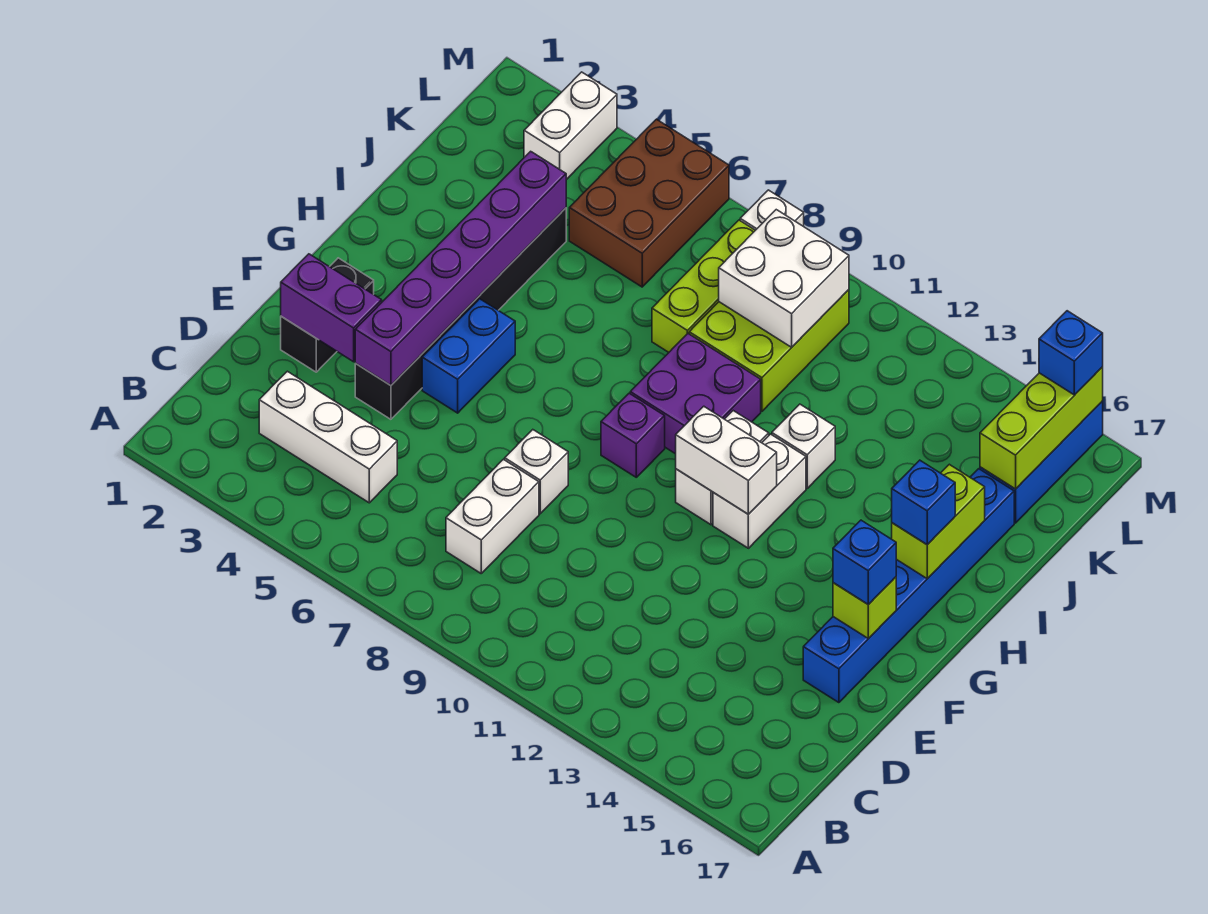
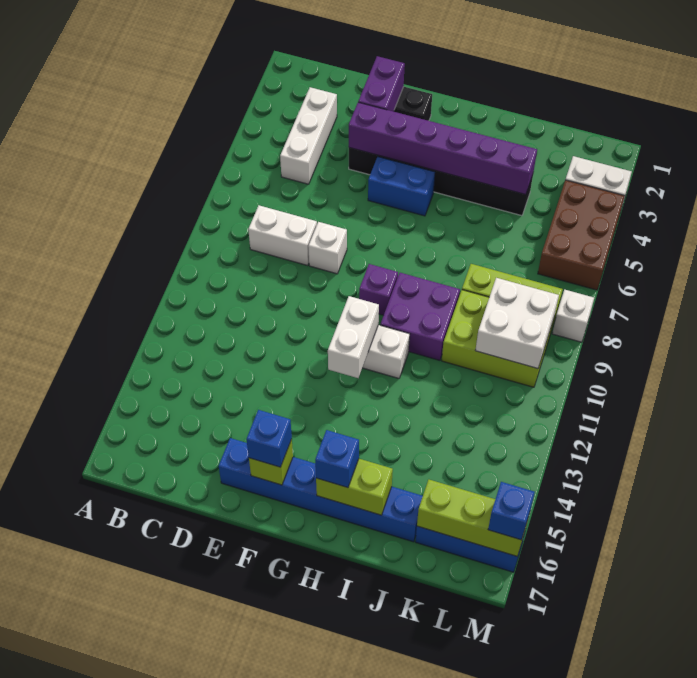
white 1x2 brick [713,434,806,548] -> none
white 1x1 brick [772,404,835,488] -> none
brown 2x3 brick [569,119,729,287] -> brown 2x3 brick turned to [538,180,624,290]

